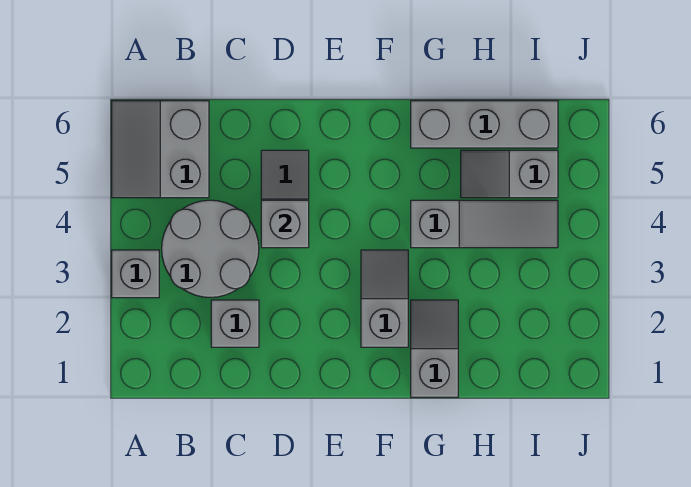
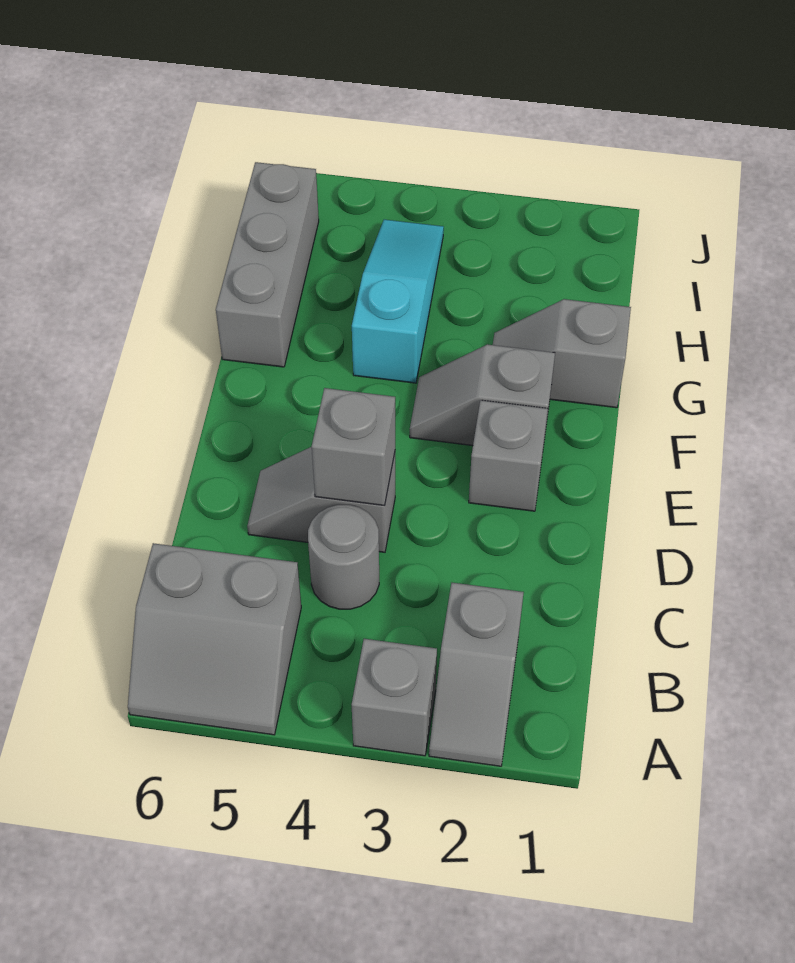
grey 2x2 round brick [162,200,259,297] -> grey 1x1 round brick [308,505,379,609]
grey 1x1 brick [211,300,259,347] -> grey 1x1 brick moved to [469,400,548,511]
grey 1x3 slope [411,200,558,248] -> cyan 1x3 slope [352,220,444,383]
grey 1x2 slope [461,150,558,198] -> grey 1x2 slope moved to [429,583,524,766]

